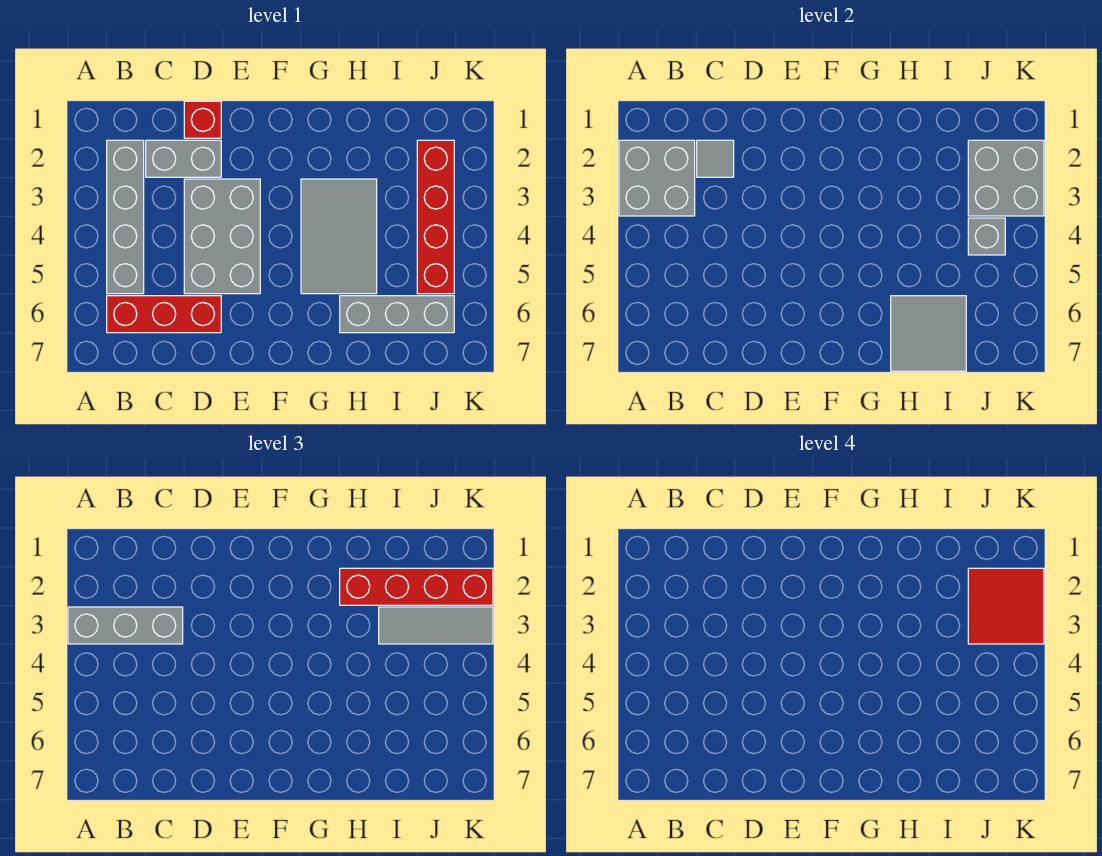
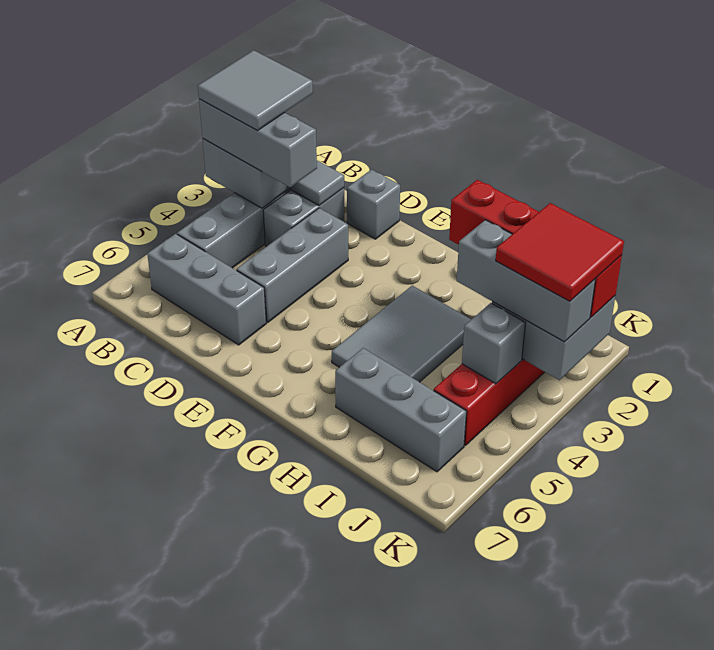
red 1x3 brick [107,296,221,333] -> grey 1x3 brick [147,234,266,345]
grey 1x2 brick [146,140,221,177] -> grey 1x2 brick turned to [263,188,345,246]
red 1x1 brick [184,101,221,138] -> grey 1x1 brick [347,170,400,239]
grey 2x3 brick [184,179,260,294] -> grey 1x3 brick [236,208,348,322]
grey 2x2 tile [891,296,966,371] -> grey 2x2 tile moved to [198,50,313,131]
grey 1x3 tile [379,607,493,644] -> grey 1x3 brick [457,220,596,342]

